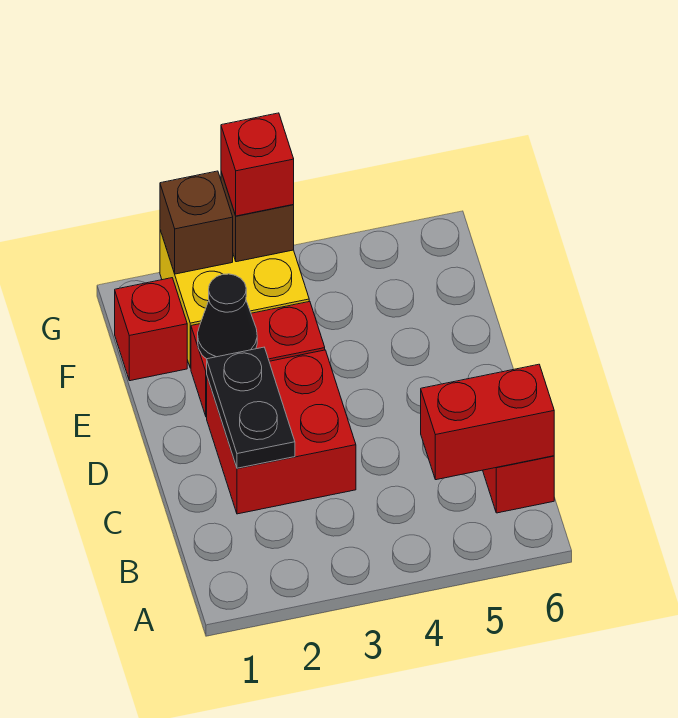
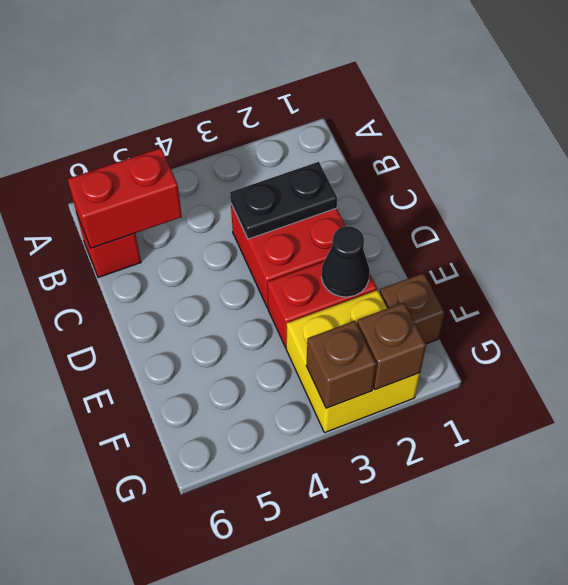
black 1x2 plate [207,347,295,468] -> black 1x2 plate turned to [230,162,337,239]
red 1x1 brick [115,278,187,381] -> brown 1x1 brick [380,273,445,344]
red 1x1 brick [221,113,294,216] -> none

